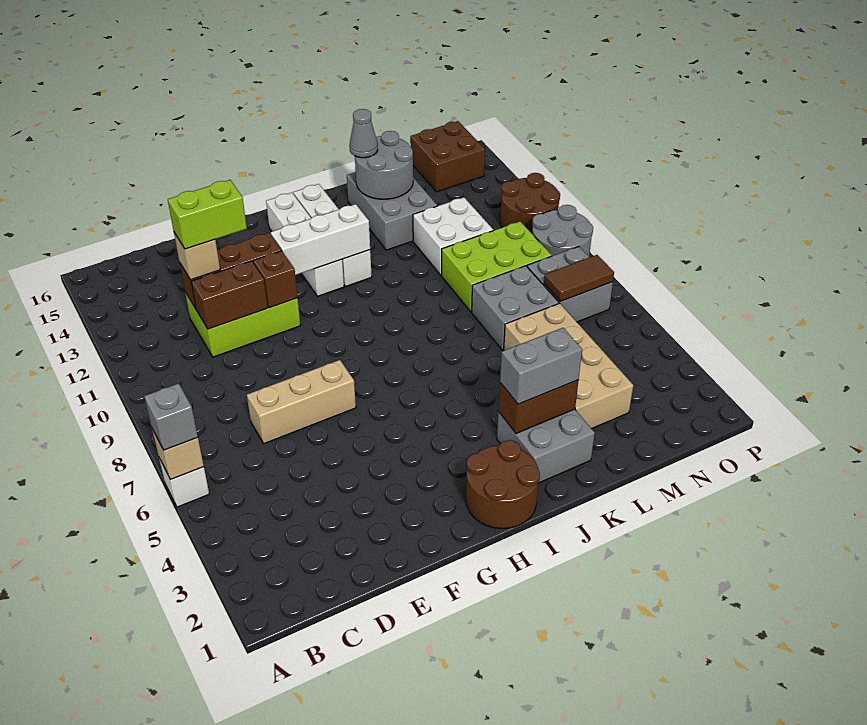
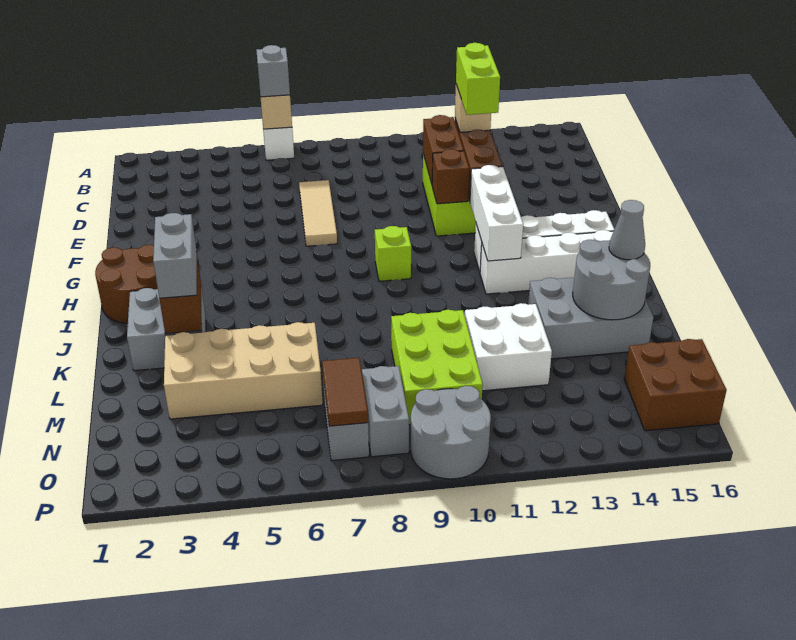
tan 1x3 brick [247,360,356,444] -> tan 1x3 tile [299,180,337,246]
none -> lime 1x1 brick [375,226,411,281]
grey 2x2 brick [472,266,559,351] -> none
brown 2x2 round brick [500,173,560,233] -> none

